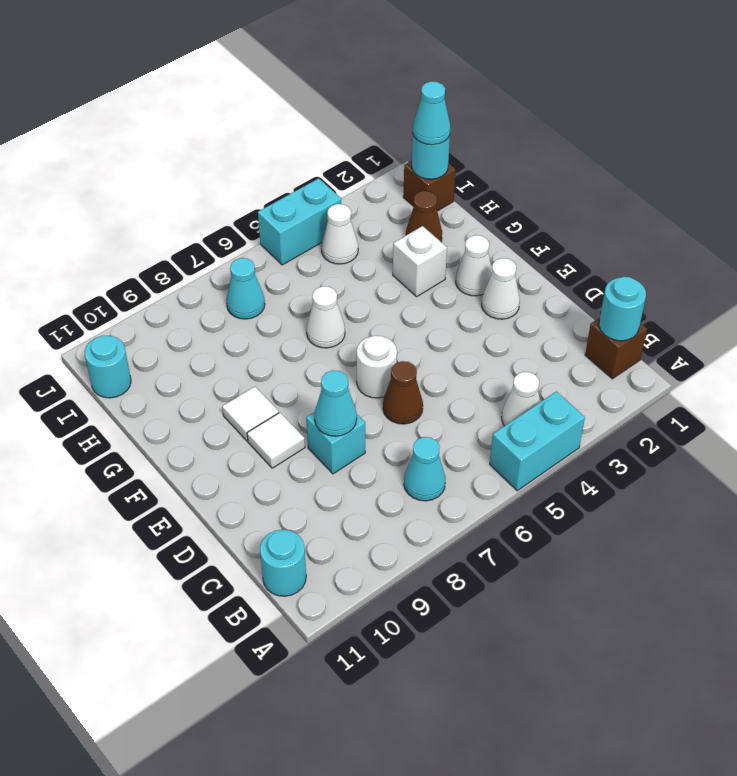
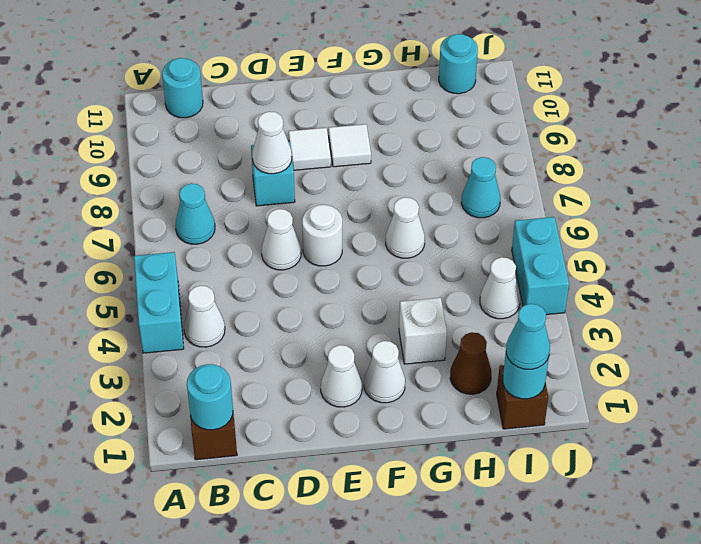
brown 1x1 cone [383,361,423,424] -> white 1x1 cone [262,209,301,270]
cyan 1x1 cone [315,371,357,436] -> white 1x1 cone [252,111,292,174]

